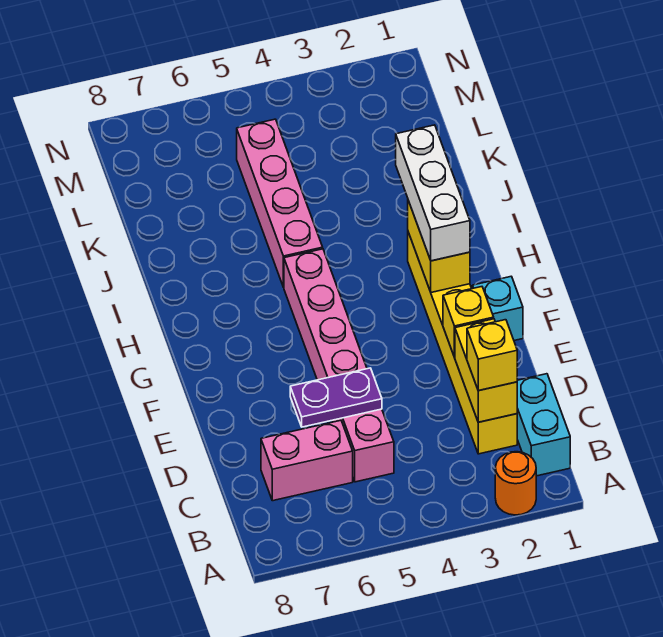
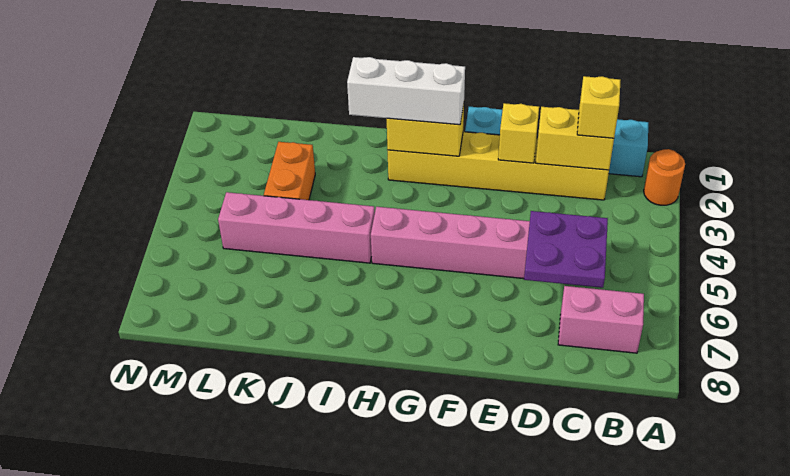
pink 1x2 brick [261,420,353,501] -> pink 1x2 brick turned to [558,286,644,353]
purple 1x2 plate [290,368,382,427] -> purple 2x2 plate [524,211,608,288]
none -> orange 1x2 brick [264,142,315,200]

